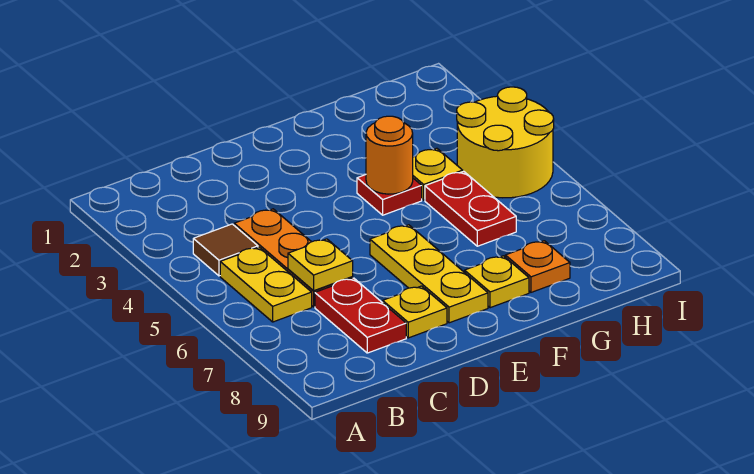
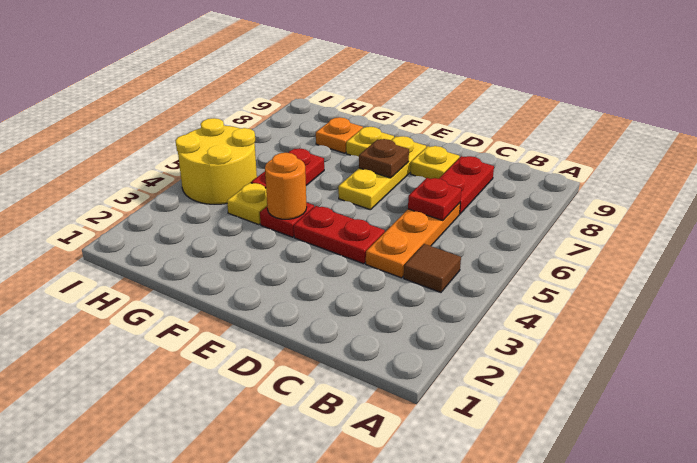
yellow 1x2 plate [220,247,312,322] -> none
yellow 1x1 plate [288,239,353,291] -> red 1x1 plate [408,178,461,221]
none -> red 1x2 plate [294,206,385,264]
none -> brown 1x1 plate [359,139,409,178]

